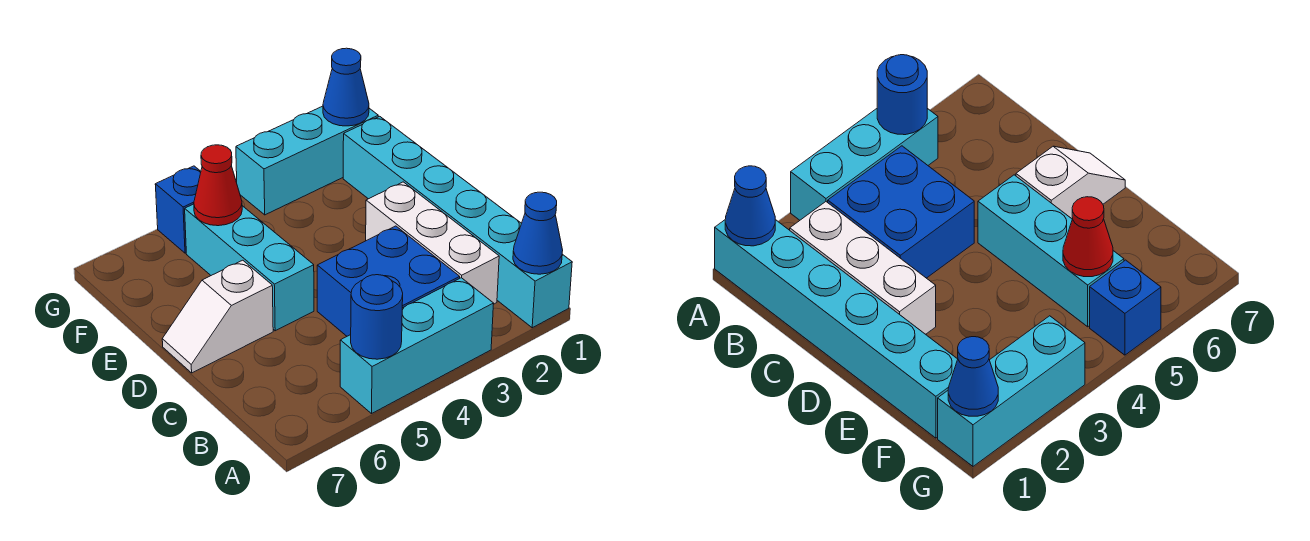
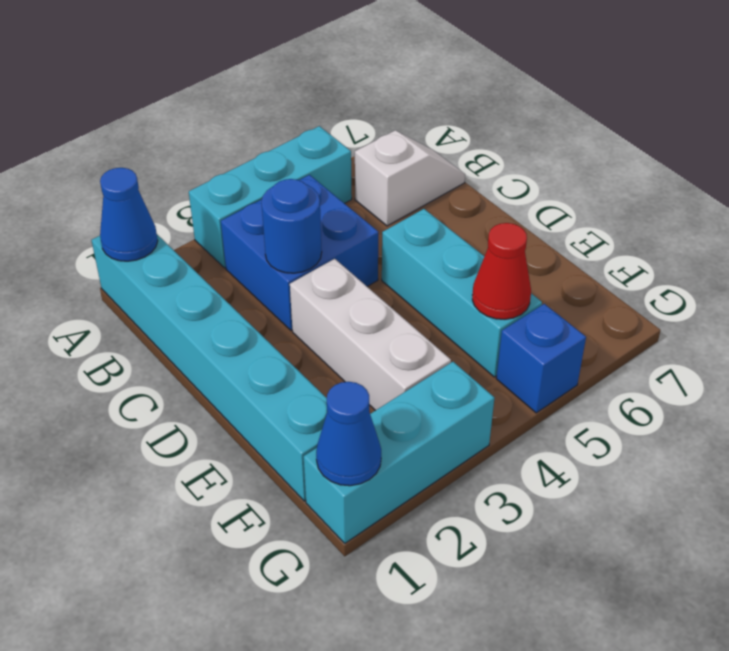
blue 1x1 round brick [351,275,403,359] -> blue 1x1 round brick moved to [261,179,322,273]
white 1x3 brick [366,182,499,304] -> white 1x3 brick moved to [290,259,451,411]
white 1x2 slope [162,260,273,373] -> white 1x2 slope moved to [355,130,465,226]

